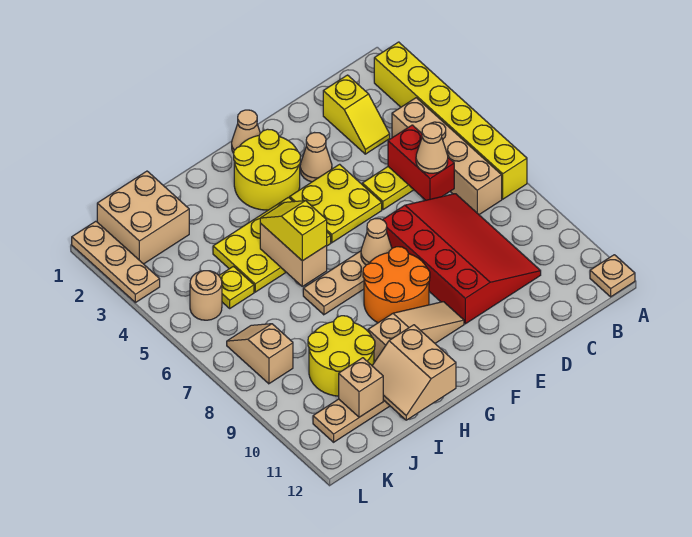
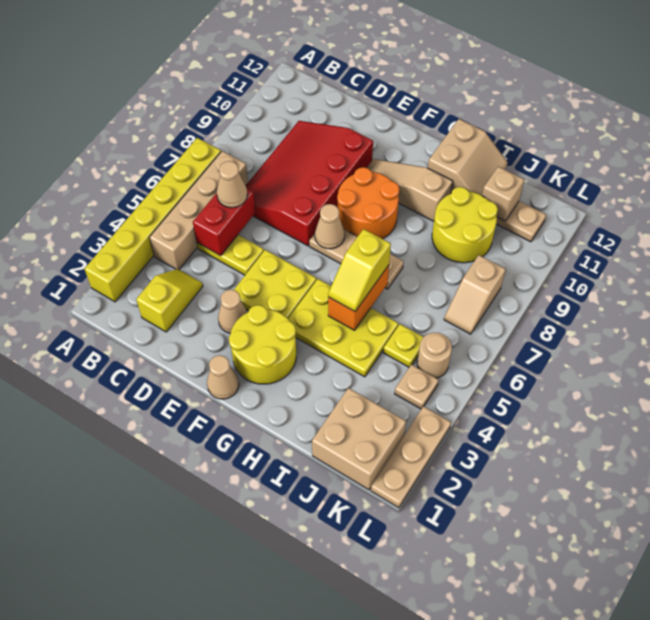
tan 1x1 plate [590,255,635,297] -> tan 1x1 plate moved to [395,365,439,409]
tan 1x2 brick [260,223,327,286] -> orange 1x2 brick [328,265,389,330]

